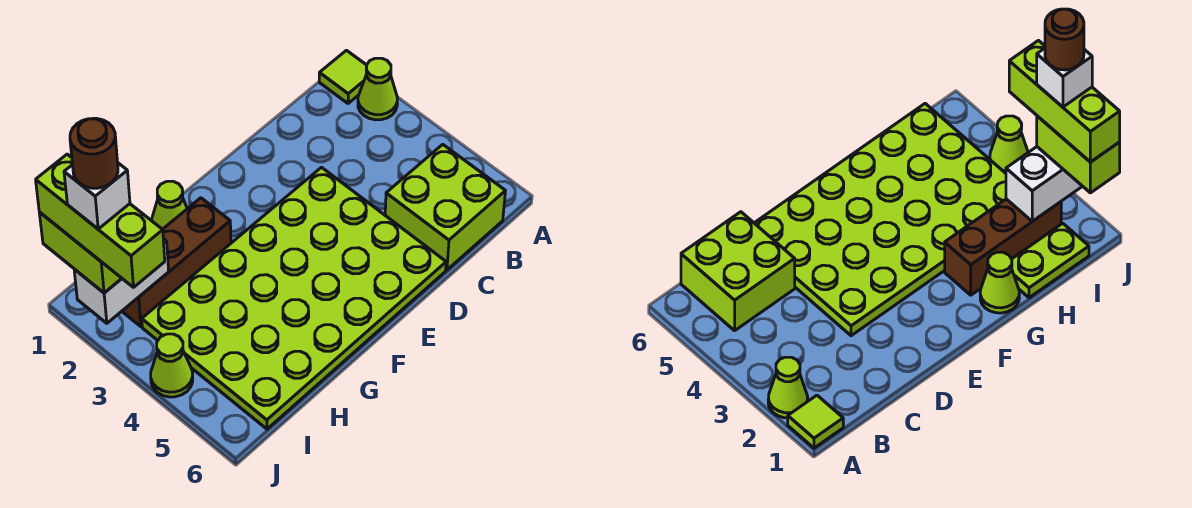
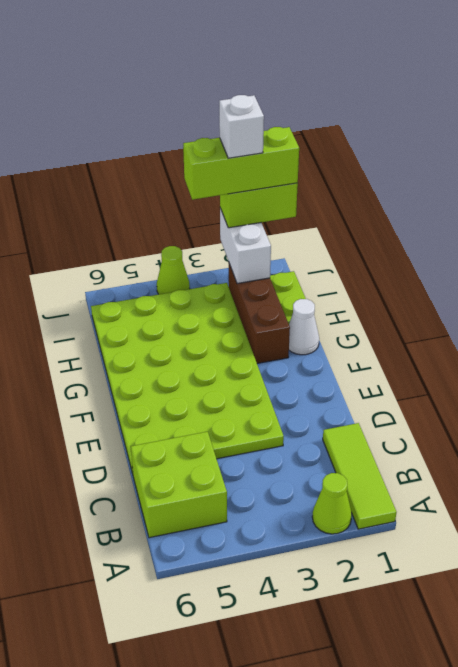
lime 1x1 tile [319,50,366,103] -> lime 1x3 tile [323,423,397,529]
lime 1x1 cone [151,181,187,229] -> white 1x1 cone [289,299,319,355]
brown 1x1 round brick [70,118,118,188] -> none

